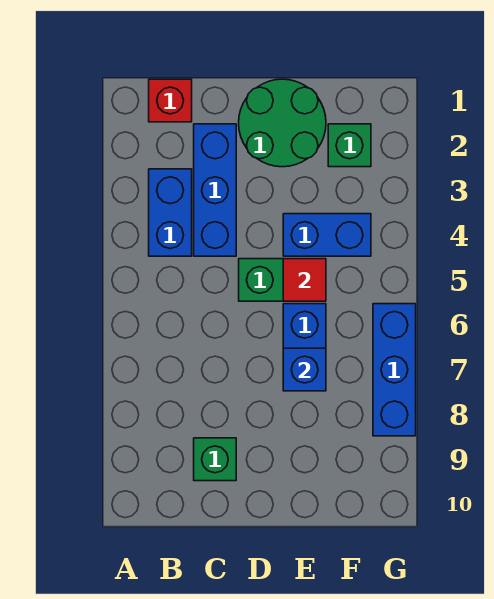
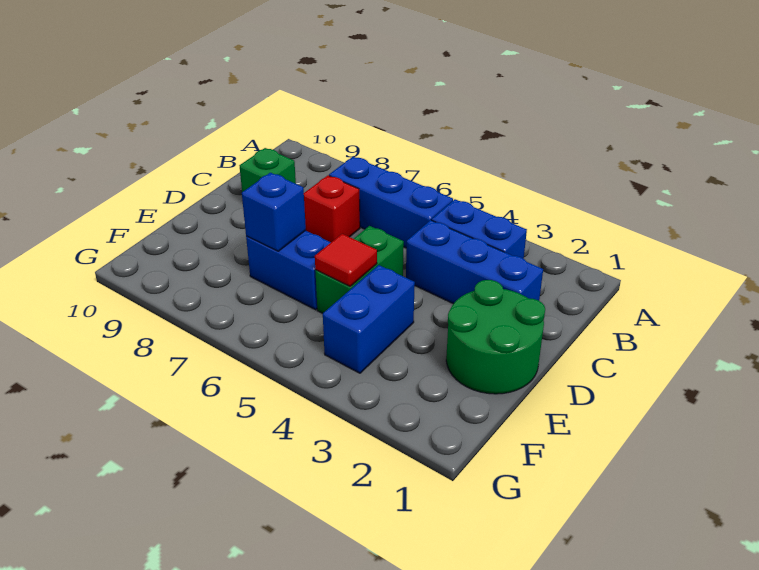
red 1x1 brick [149,79,192,122] -> red 1x1 brick moved to [304,175,360,242]
green 1x1 brick [328,124,371,167] -> none
blue 1x3 brick [373,304,416,436] -> blue 1x3 brick moved to [329,157,453,248]

